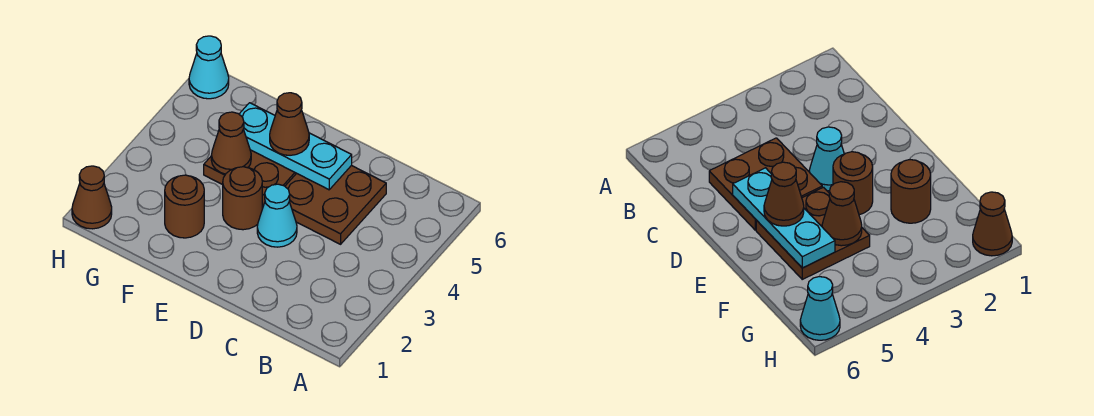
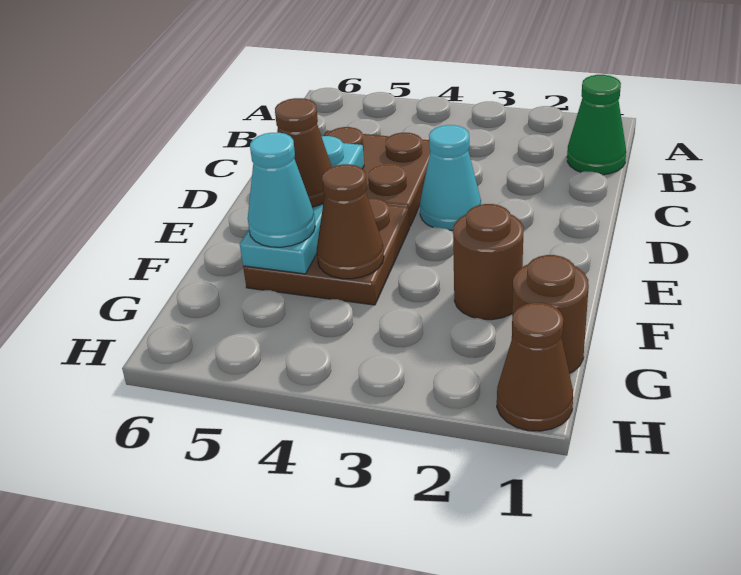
none -> green 1x1 cone [567,75,626,175]
brown 1x1 round brick [223,167,262,230] -> brown 1x1 round brick moved to [512,255,589,373]
cyan 1x1 cone [189,36,229,99] -> cyan 1x1 cone moved to [248,133,315,247]

